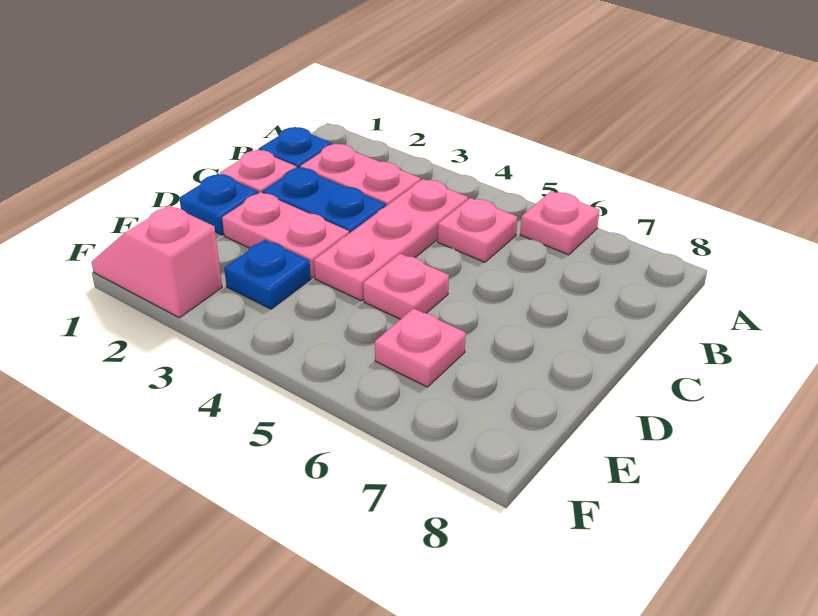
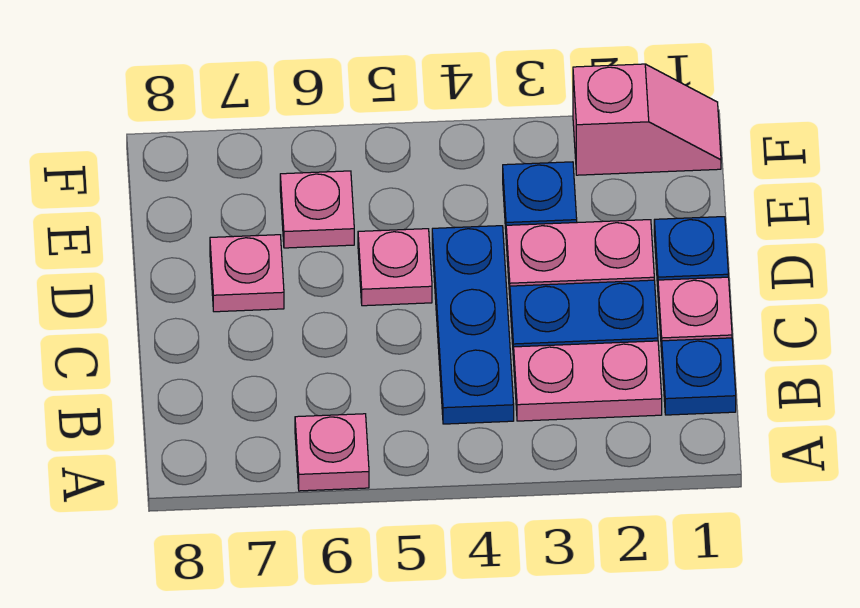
pink 1x3 plate [314,179,468,301] -> blue 1x3 plate [432,226,514,424]
pink 1x1 plate [438,198,517,262] -> pink 1x1 plate moved to [210,235,284,312]

